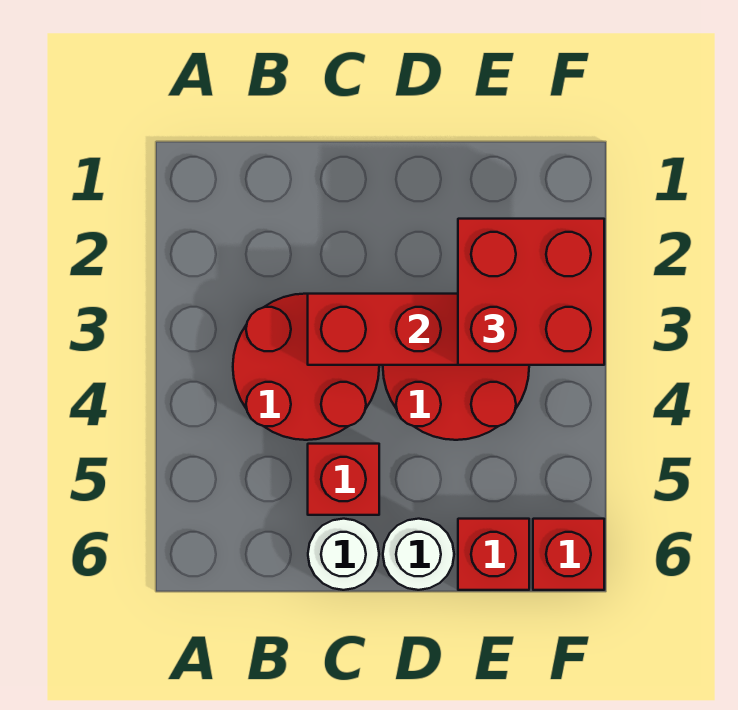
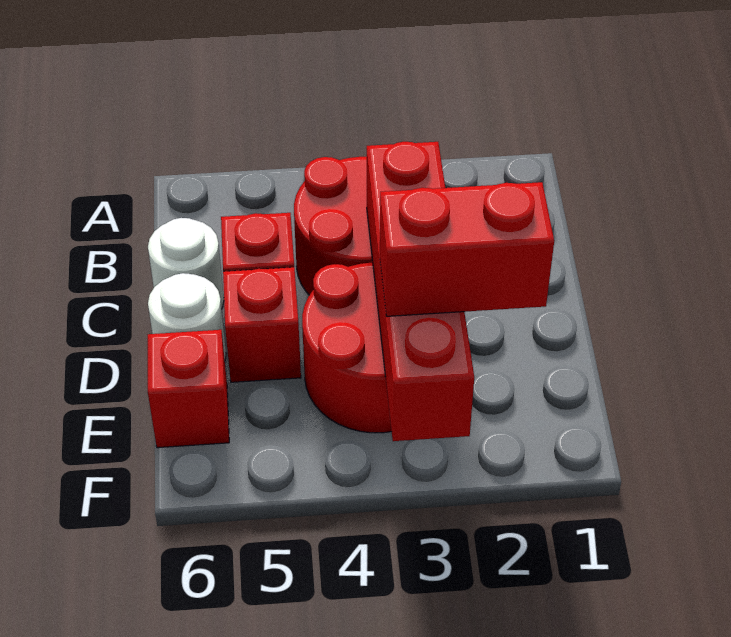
red 2x2 brick [458,219,604,365] -> red 1x2 brick [380,182,554,316]
red 1x1 brick [533,519,604,590] -> red 1x1 brick moved to [223,267,301,382]

